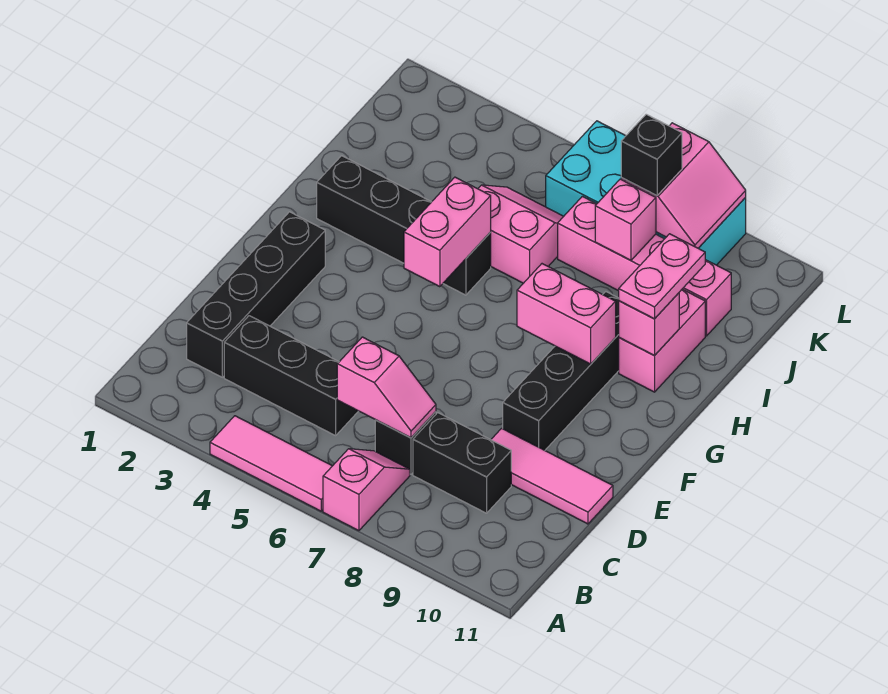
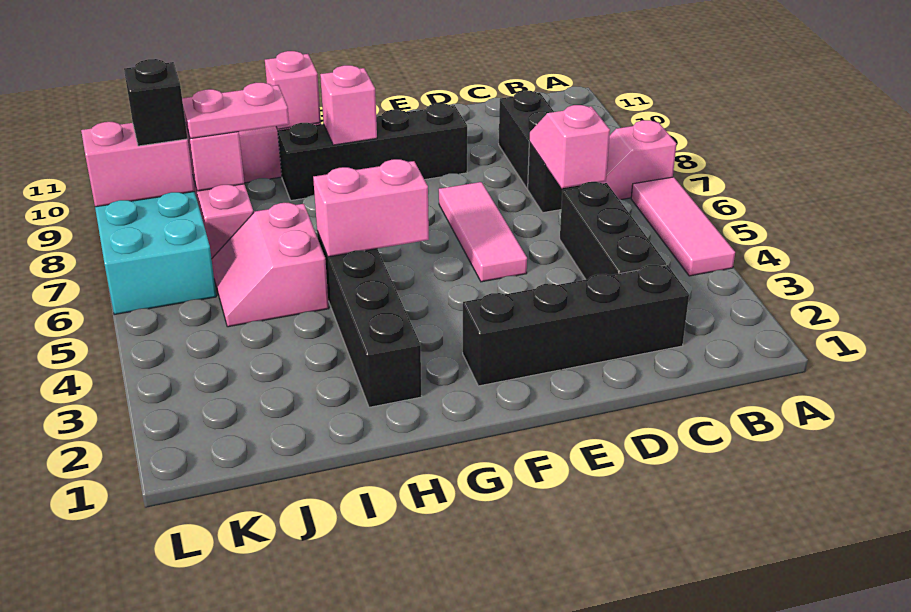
pink 1x3 tile [491,428,613,524] -> pink 1x3 tile moved to [439,182,527,282]
pink 1x2 brick [517,264,616,364] -> pink 1x1 brick [320,65,377,145]
pink 1x2 plate [619,234,705,319] -> pink 1x2 plate moved to [182,83,289,139]

